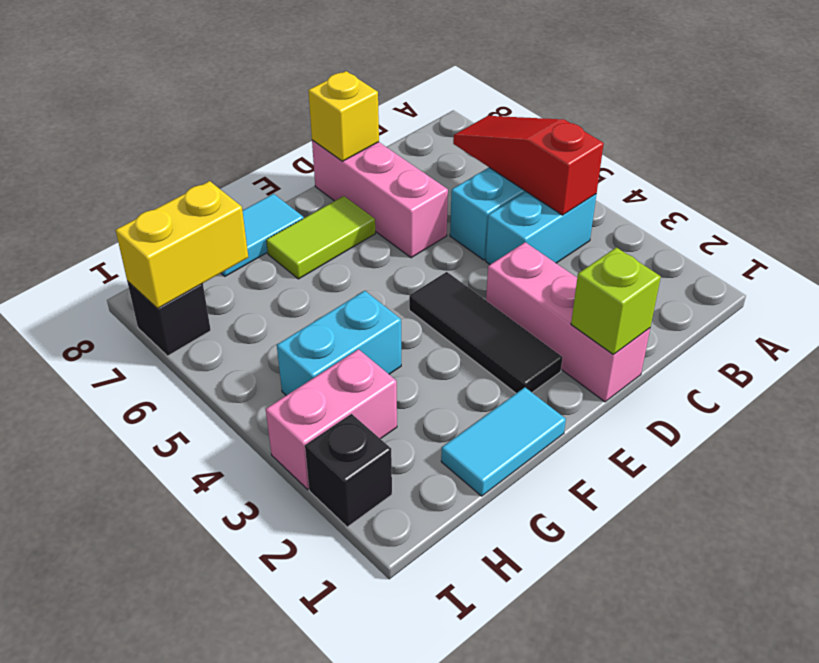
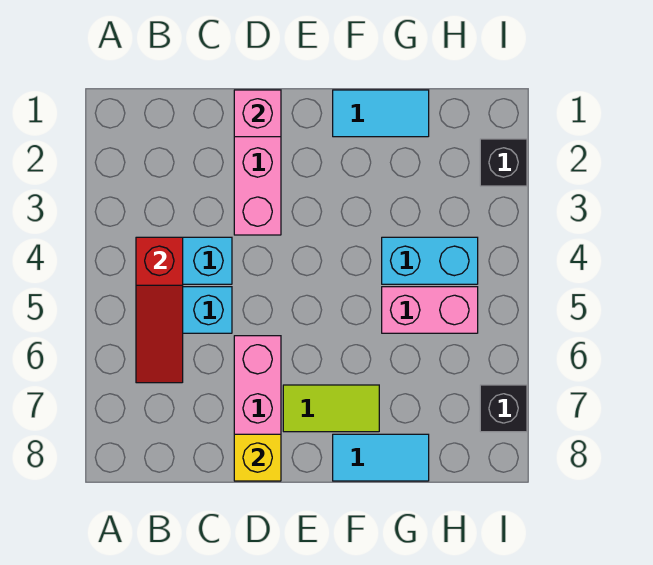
lime 1x1 brick [571,248,661,354] -> pink 1x1 brick [234,90,281,137]
black 1x3 tile [409,272,563,393] -> none
pink 1x2 brick [266,349,397,489] -> pink 1x2 brick moved to [382,287,478,333]
yellow 1x2 brick [116,181,248,309] -> none

